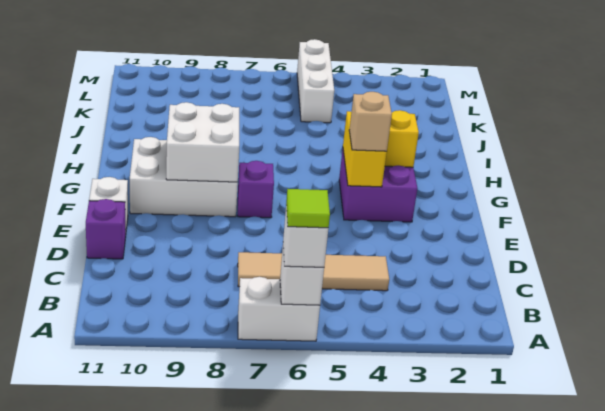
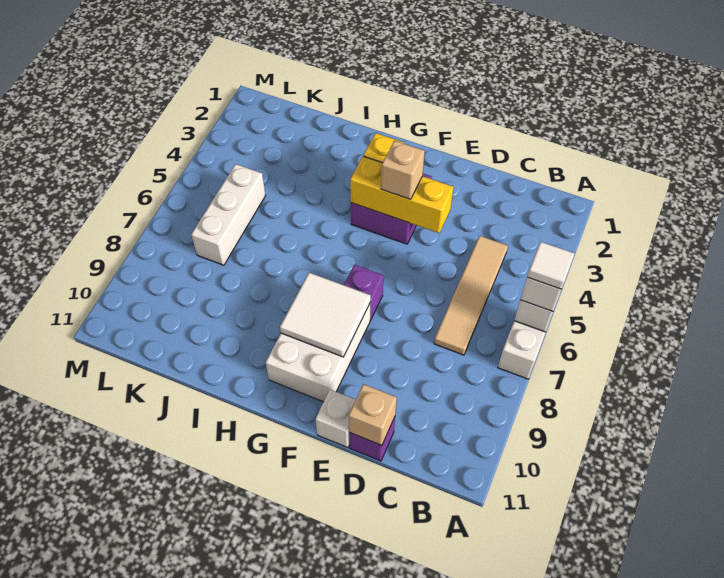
lime 1x1 tile [286,189,330,228] -> white 1x1 tile [527,242,575,289]
none -> tan 1x1 brick [349,384,397,446]
yellow 1x2 brick [343,111,387,187] -> yellow 1x3 brick [350,156,454,233]
white 2x2 brick [166,102,239,182] -> white 2x2 tile [280,273,371,357]
white 1x3 brick [297,39,334,123] -> white 1x3 brick turned to [191,164,266,265]

